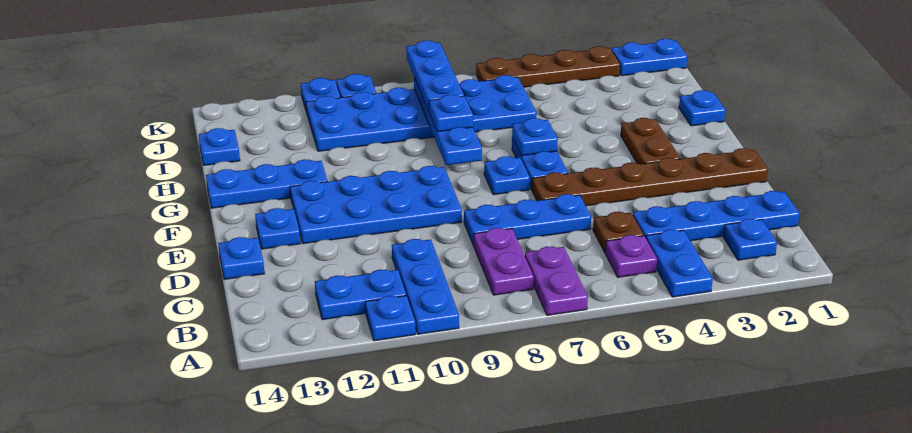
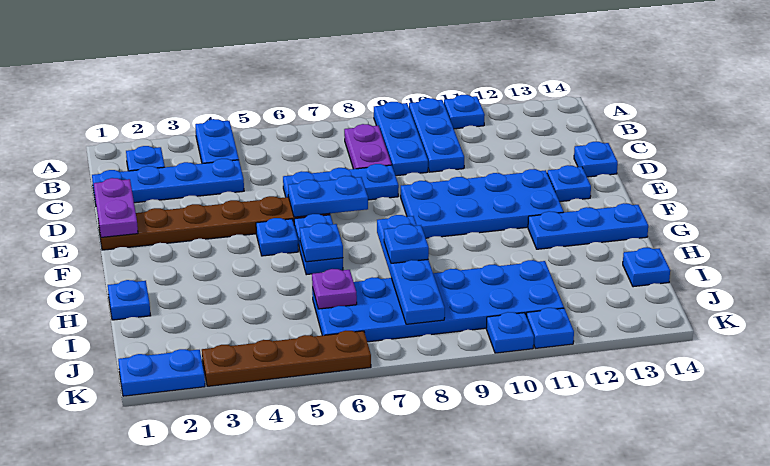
purple 1x2 plate [525,246,588,315] -> purple 1x2 plate moved to [94,178,138,237]
purple 1x1 plate [605,235,657,277] -> purple 1x1 plate moved to [312,269,357,309]
blue 1x2 plate [315,270,406,320] -> blue 1x2 plate moved to [288,176,368,217]
brown 1x1 plate [593,212,644,252] -> none
brown 1x2 plate [621,118,680,164] -> none
blue 1x1 plate [484,156,530,195] -> blue 1x1 plate moved to [256,218,298,256]
blue 1x3 plate [406,41,464,111] -> blue 1x3 plate moved to [374,102,428,176]

